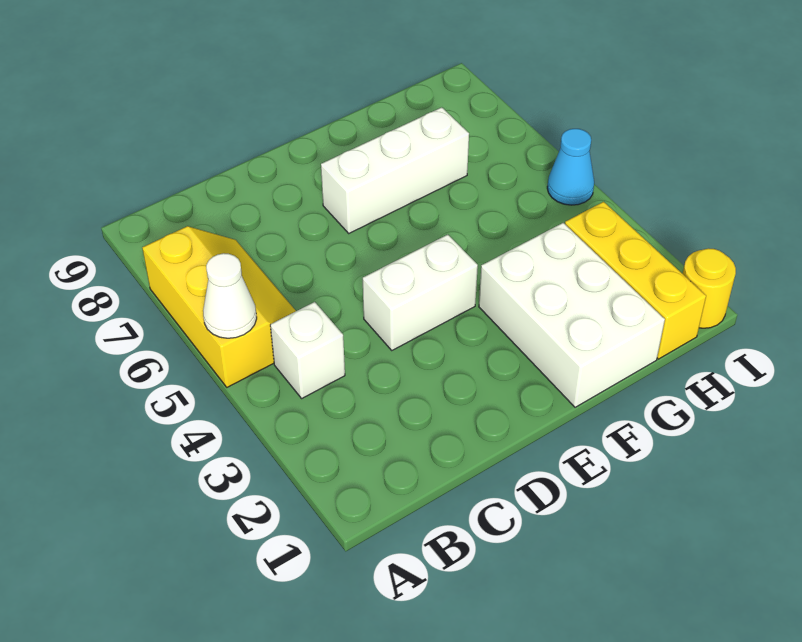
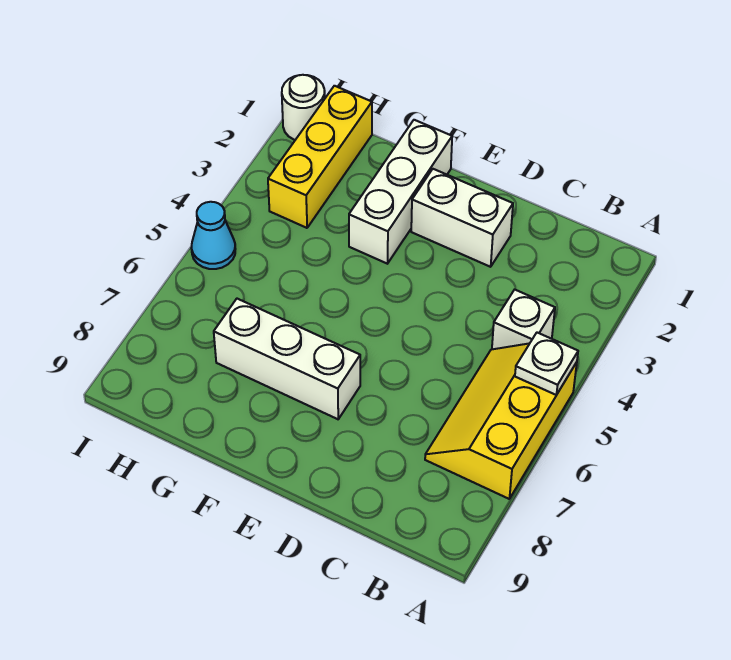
white 1x1 cone [203,253,257,338] -> white 1x1 plate [515,333,578,395]
white 1x2 brick [363,235,478,350] -> white 1x2 brick moved to [411,169,513,267]
white 2x3 brick [479,223,665,407] -> white 1x3 brick [349,120,452,264]
yellow 1x1 round brick [683,248,736,328] -> white 1x1 round brick [282,75,325,140]

